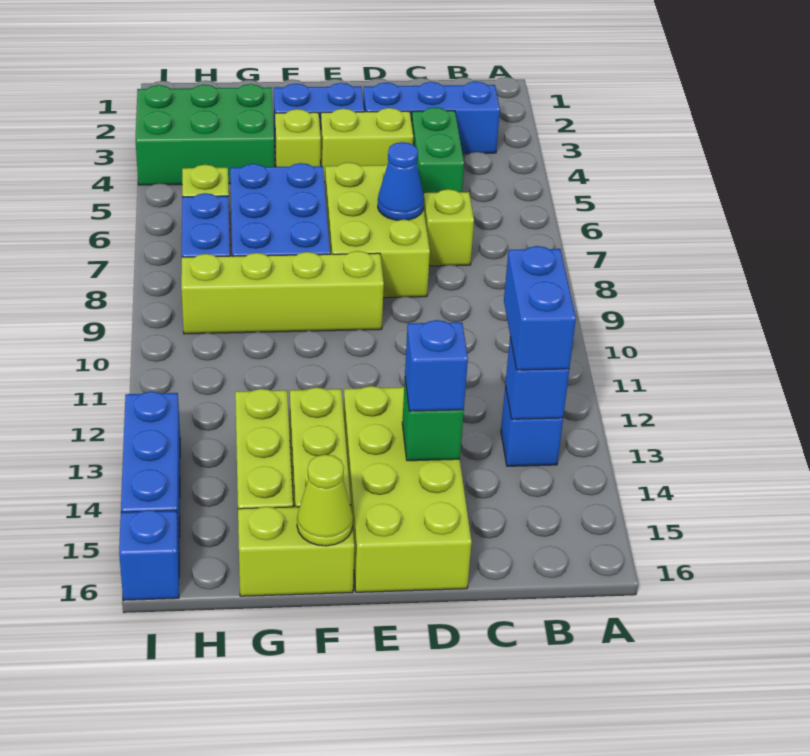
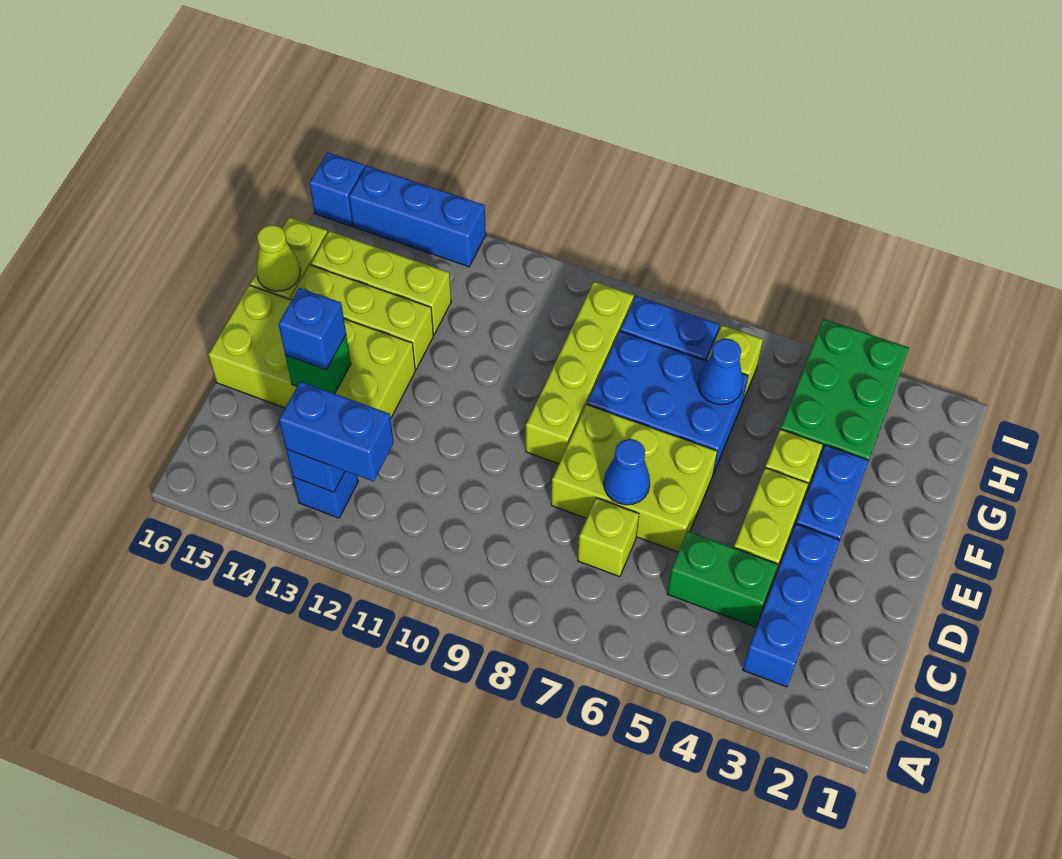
none -> blue 1x1 cone [698,339,743,405]

